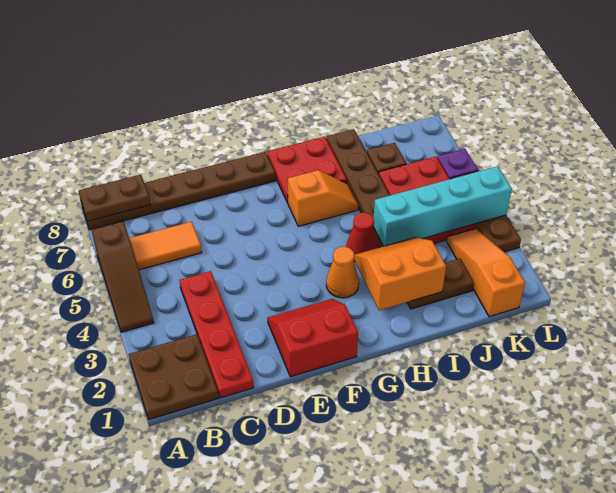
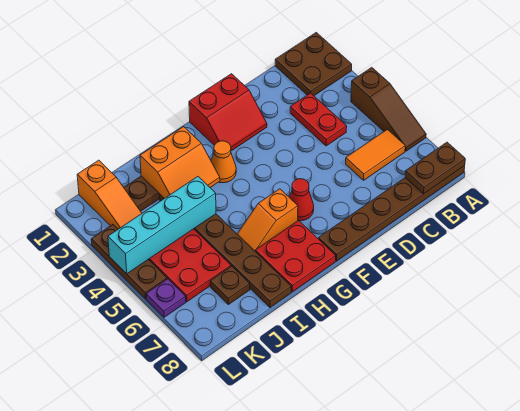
brown 1x3 slope [92,221,154,332] -> brown 1x3 slope turned to [351,67,426,151]
red 1x4 plate [179,271,254,398] -> red 1x2 plate [290,93,347,146]
red 1x1 cone [346,212,378,255] -> red 1x1 cone moved to [289,179,314,221]

